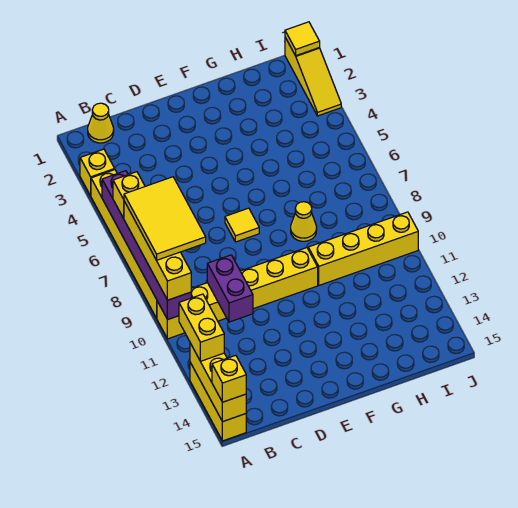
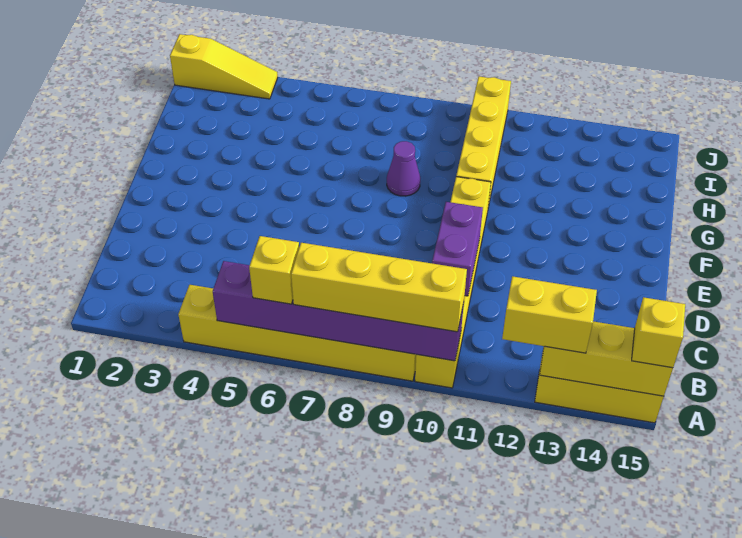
yellow 1x1 brick [80,149,115,196] -> none
yellow 2x3 tile [124,177,206,260] -> none
yellow 1x1 cone [88,103,114,143] -> none
purple 1x2 brick [207,255,253,322] -> purple 1x2 brick turned to [432,202,483,296]
yellow 1x1 tile [225,208,259,242] -> none
yellow 1x1 cone [291,202,317,241] -> purple 1x1 cone [387,141,420,196]
yellow 1x1 tile [285,22,320,56] -> none

